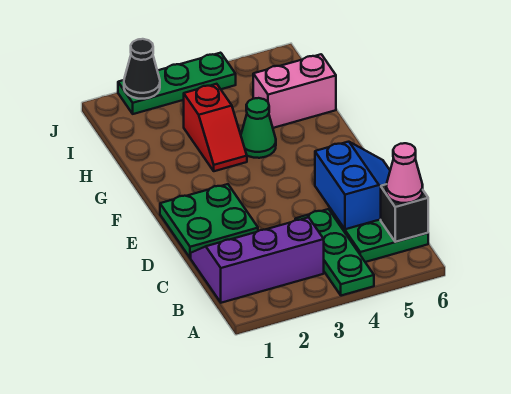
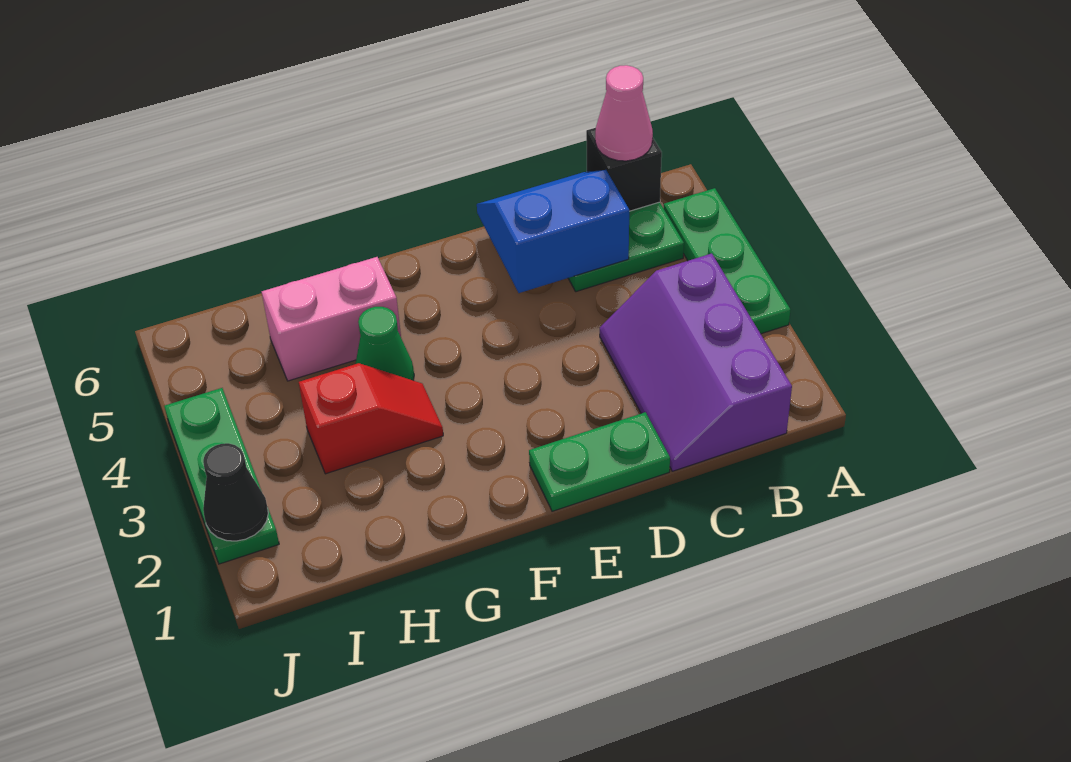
green 1x3 plate [295,209,374,296] -> green 1x3 plate turned to [664,188,791,334]
green 2x2 plate [160,184,258,258] -> green 1x2 plate [529,412,670,511]
pink 1x2 brick [253,54,336,128] -> pink 1x2 brick turned to [262,257,401,381]

